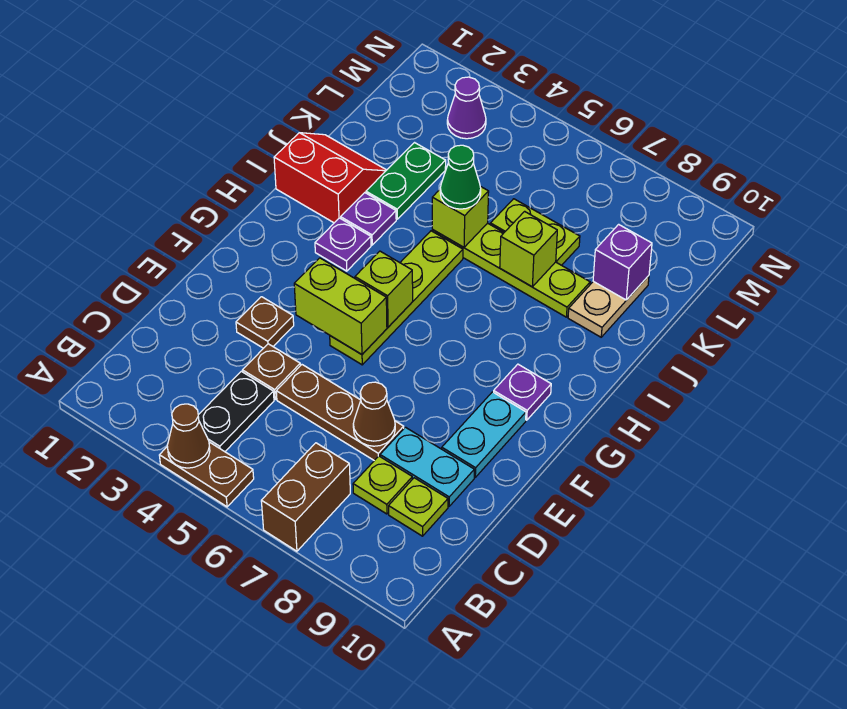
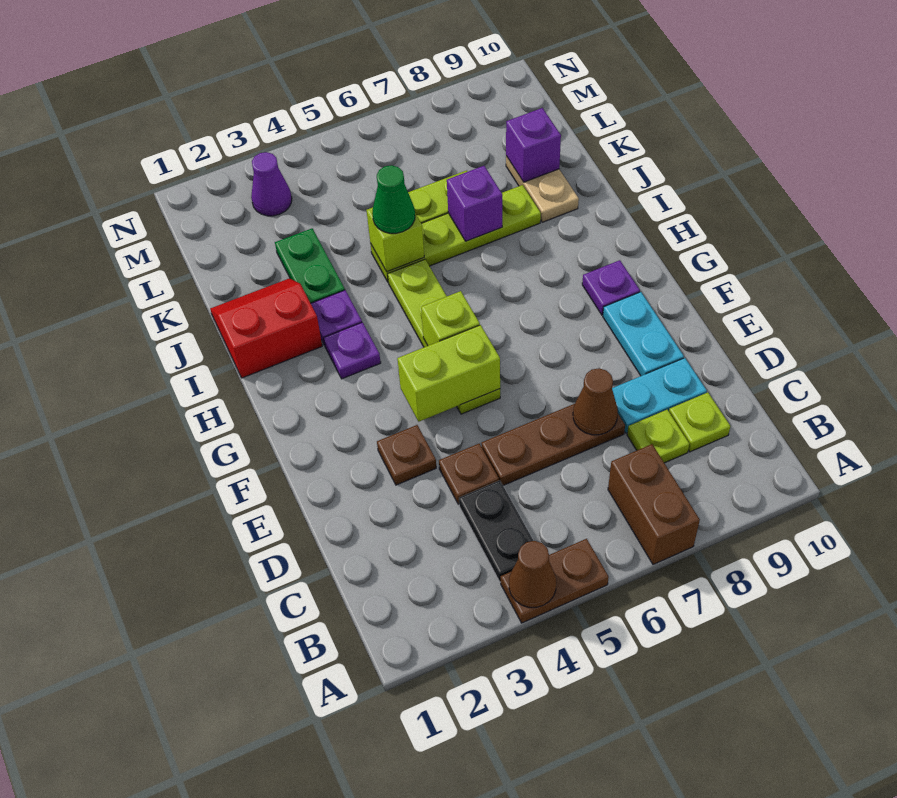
lime 1x1 brick [500,211,557,287] -> purple 1x1 brick [447,166,502,241]

